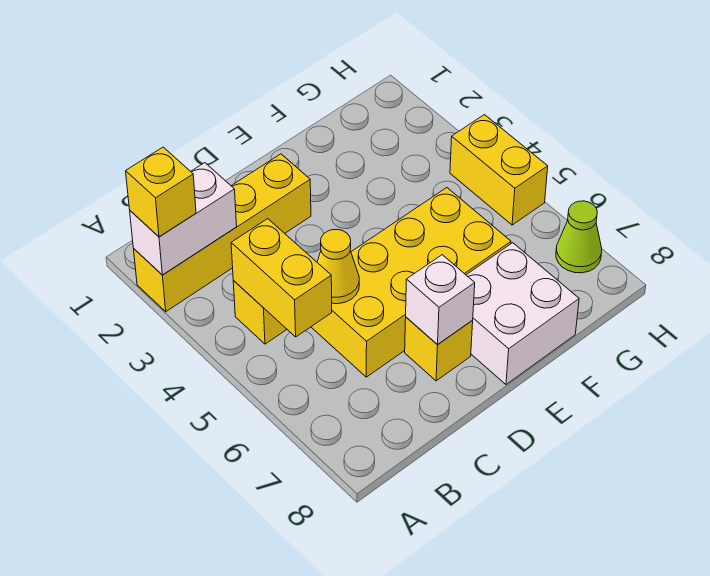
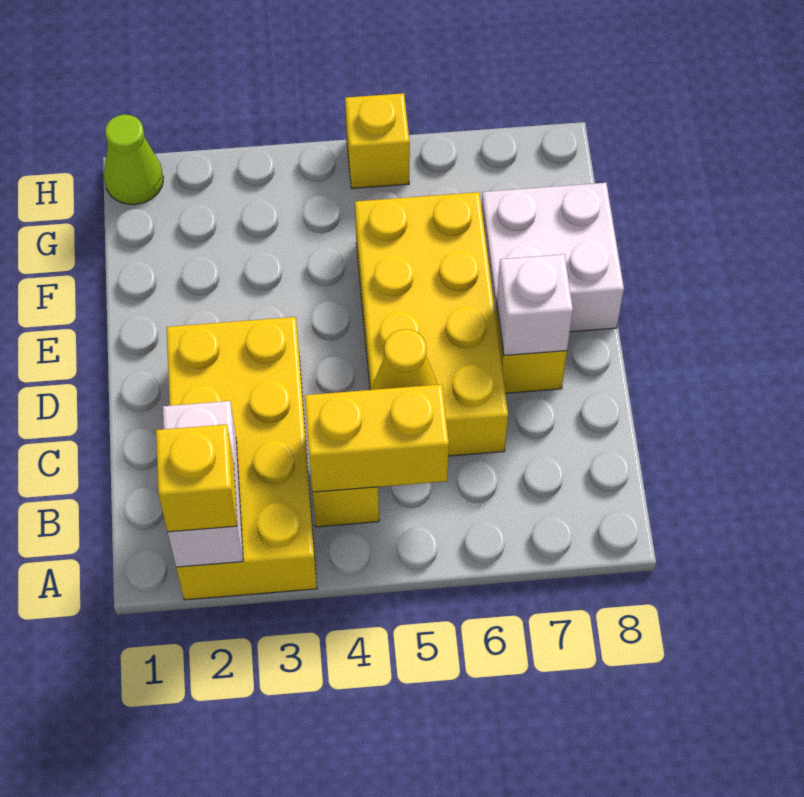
yellow 1x4 brick [134,154,311,312] -> yellow 2x4 brick [167,317,317,600]
yellow 1x2 brick [450,115,548,225] -> yellow 1x1 brick [345,93,410,188]
lime 1x1 cone [556,201,602,273] -> lime 1x1 cone moved to [104,115,163,205]

